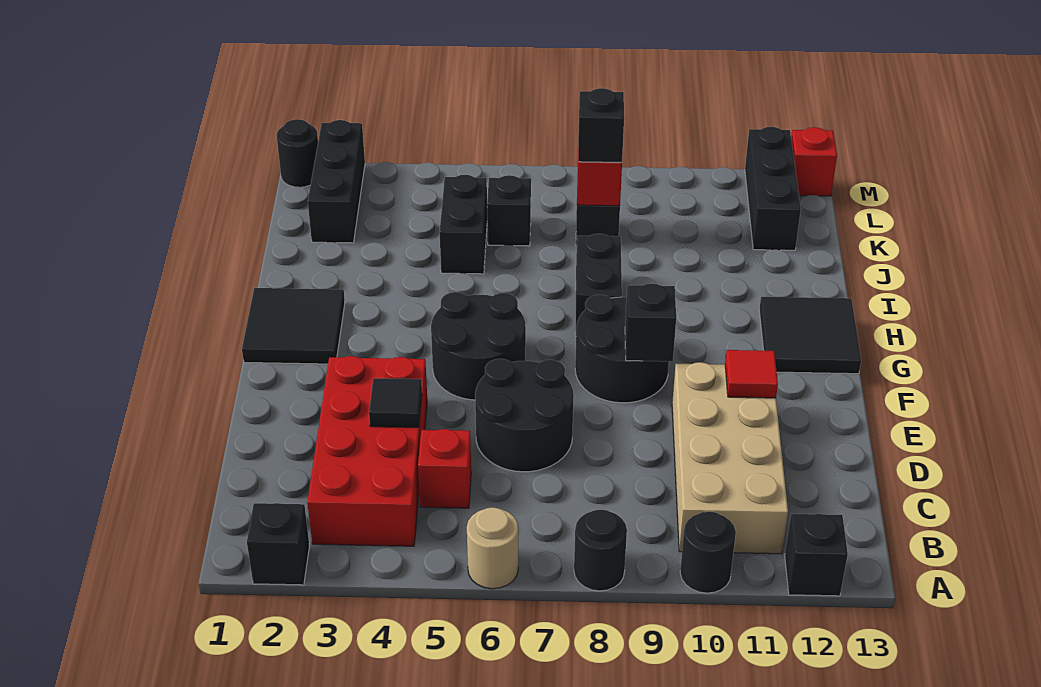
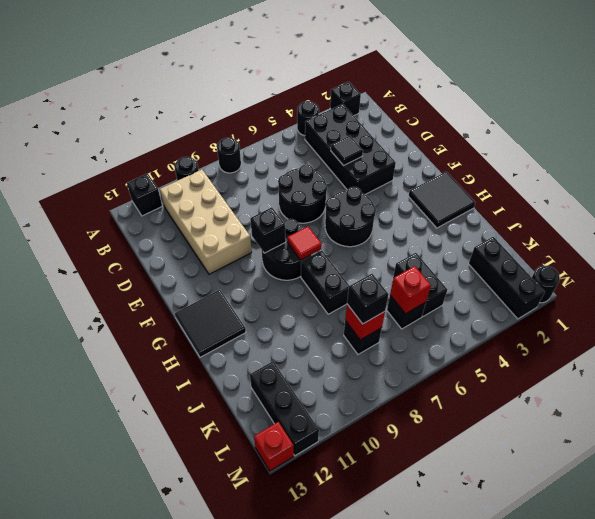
none -> black 1x1 round brick [297,101,319,136]
tan 1x1 round brick [467,507,518,589] -> none
red 2x4 brick [307,356,427,546] -> black 2x4 brick [305,104,396,194]
red 1x1 brick [418,429,471,508] -> red 1x1 brick moved to [390,266,431,314]
red 1x1 tile [725,350,778,398] -> red 1x1 tile moved to [287,227,322,260]

